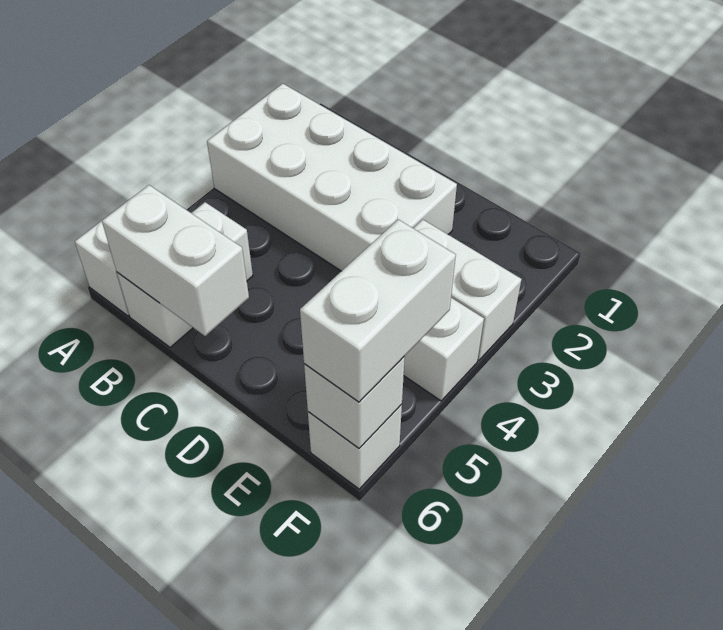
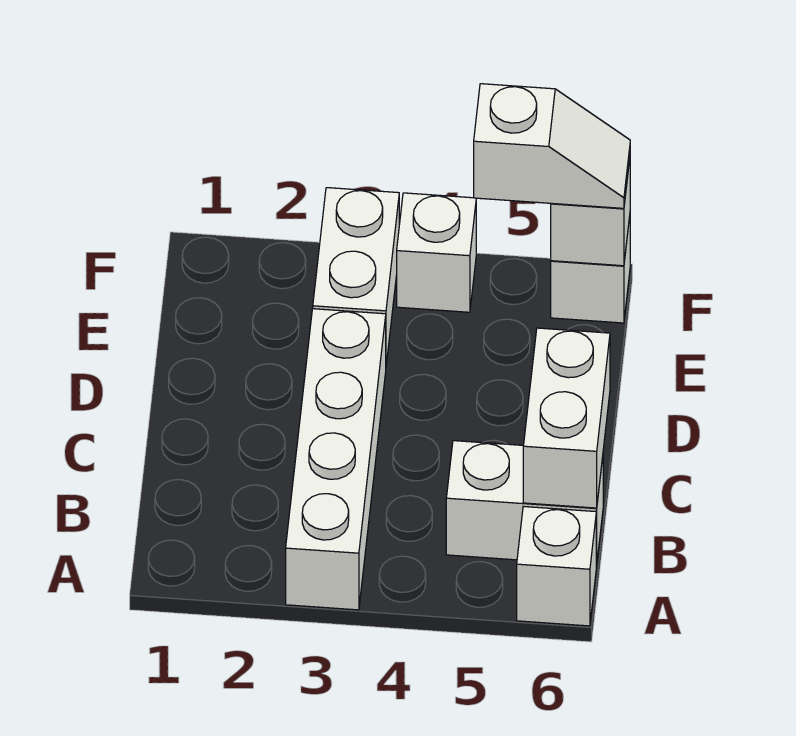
white 2x4 brick [207,84,457,271] -> white 1x4 brick [286,309,386,610]
white 1x2 brick [300,219,456,402] -> white 1x2 slope [474,84,630,208]

